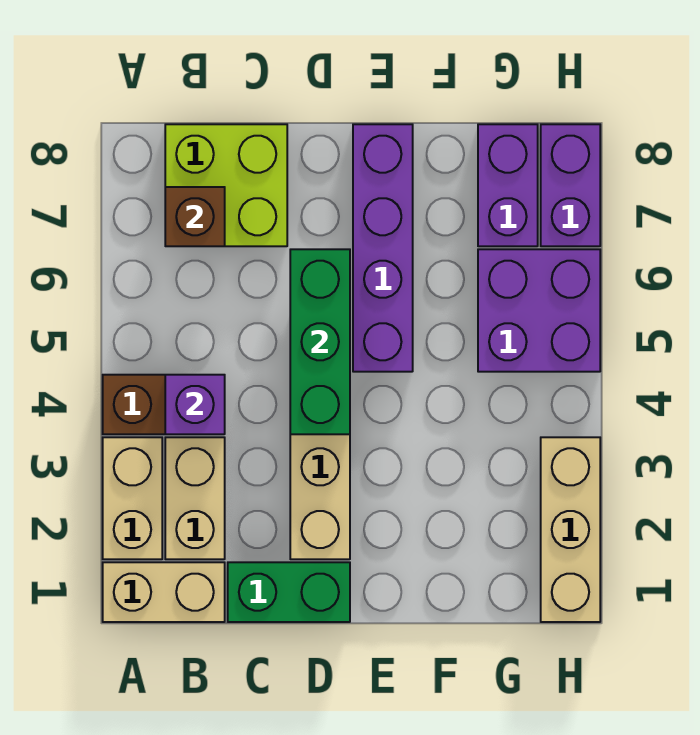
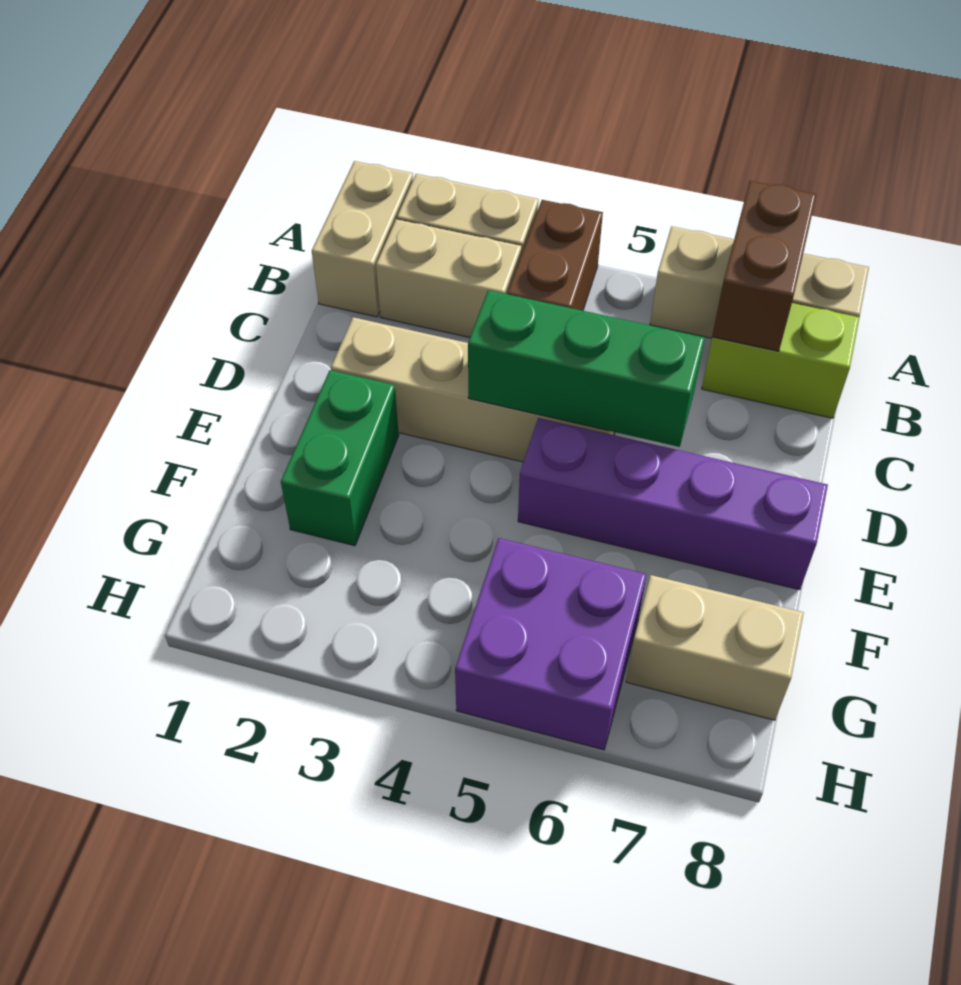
purple 1x1 brick [165,375,225,434] -> none
lime 2x2 brick [165,124,287,246] -> lime 1x2 brick [702,303,859,418]
brown 1x1 brick [165,187,225,246] -> brown 1x2 brick [712,181,816,351]
green 1x2 brick [228,562,350,622] -> green 1x2 brick moved to [281,370,399,546]
purple 1x2 brick [478,124,538,246] -> tan 1x2 brick [626,575,804,720]
tan 1x3 brick [541,437,600,622] -> tan 1x3 brick moved to [650,226,869,338]
purple 1x2 brick [541,124,600,246] -> none

